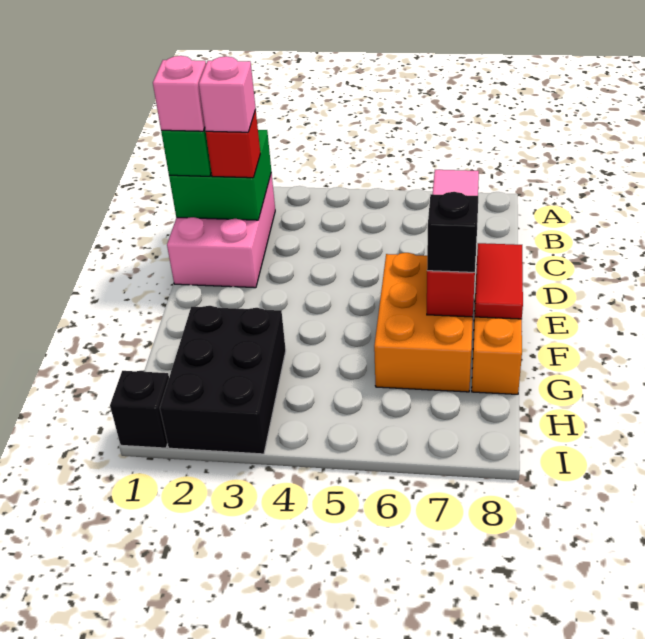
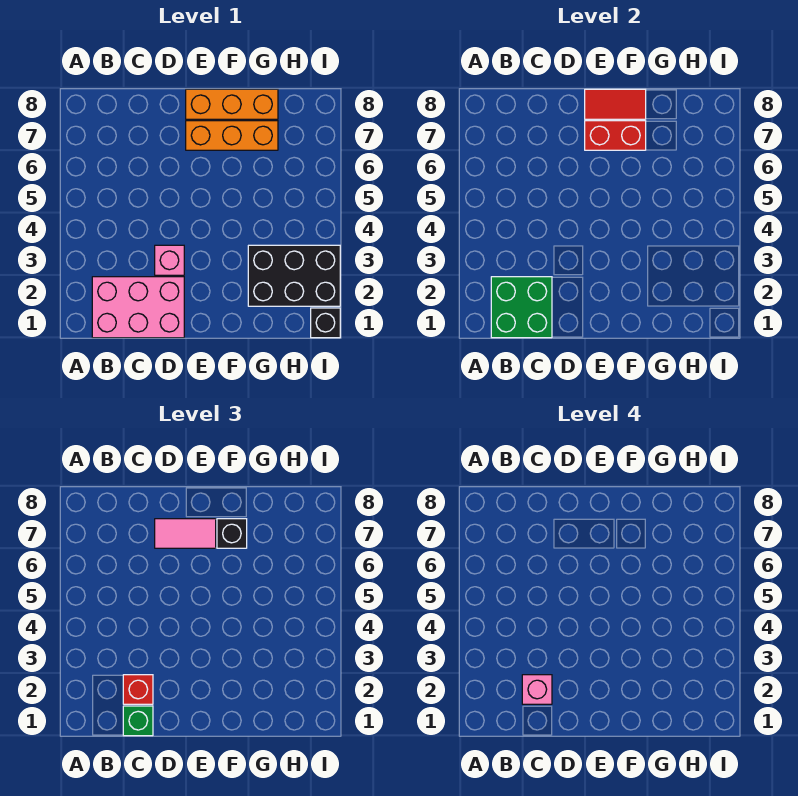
pink 1x1 brick [153,56,206,131] -> pink 1x1 brick moved to [155,245,184,275]
orange 2x3 brick [374,253,473,392] -> orange 1x3 brick [186,121,278,150]

